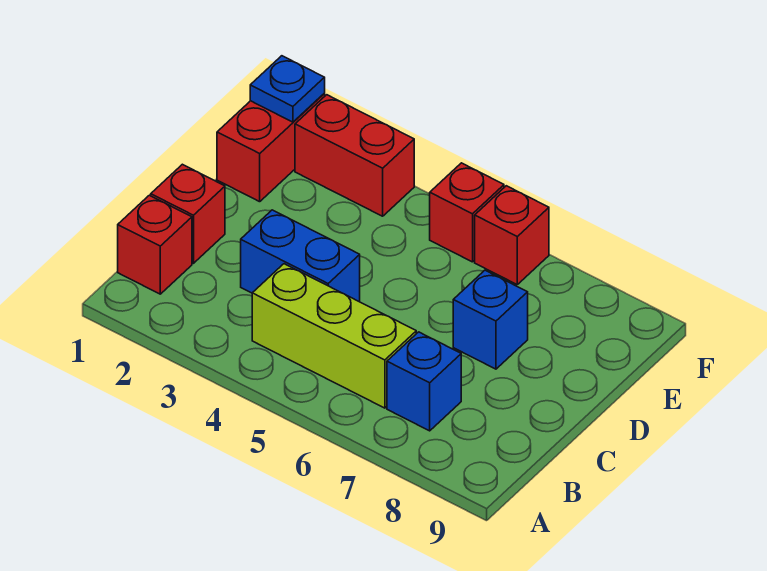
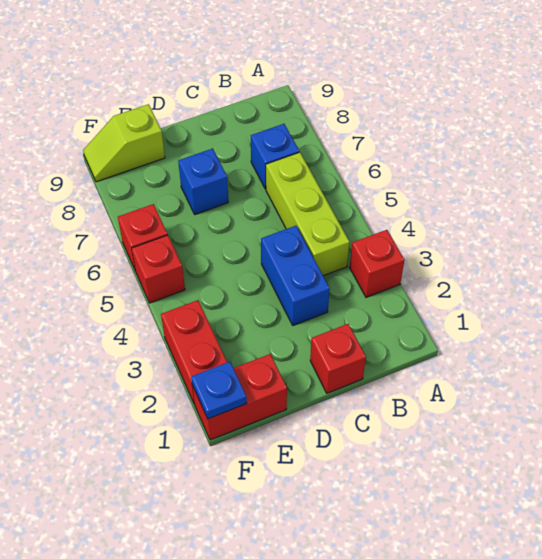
red 1x1 brick [118,195,192,294] -> red 1x1 brick moved to [350,230,404,297]
none -> lime 1x2 slope [83,104,165,182]

